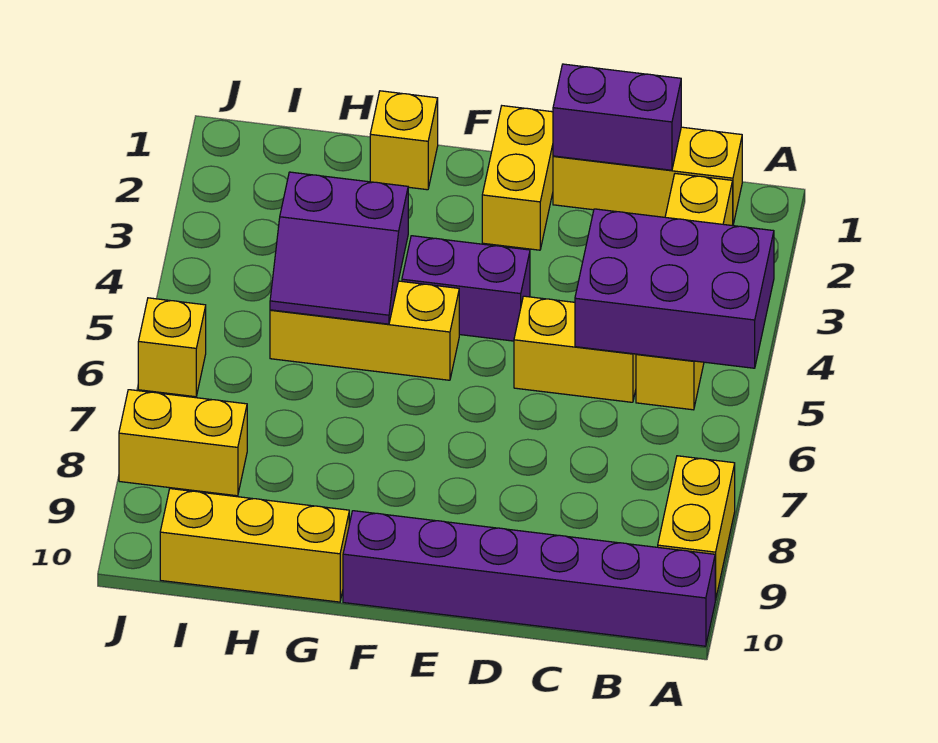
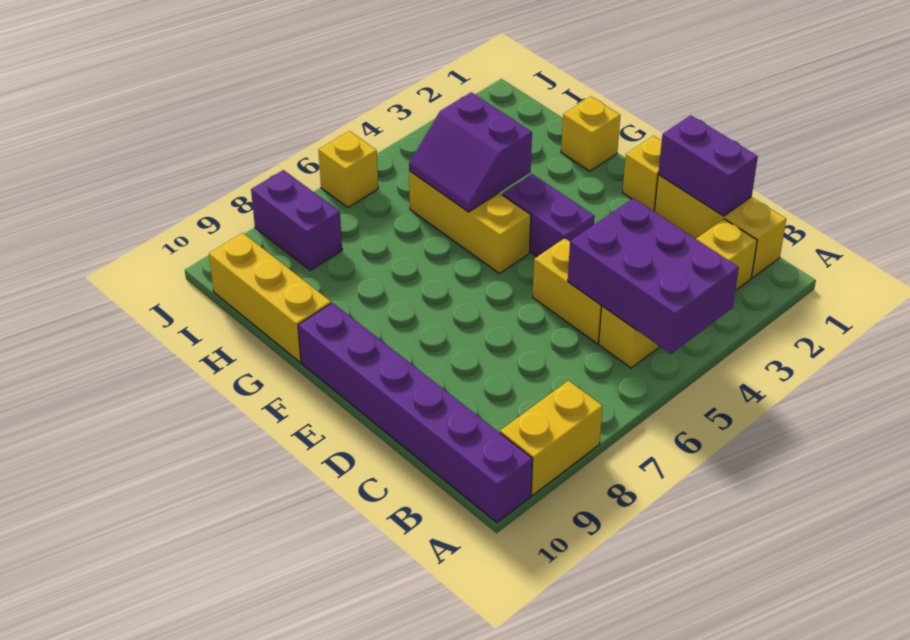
yellow 1x2 brick [482,106,553,250] -> yellow 1x1 brick [623,136,662,211]
yellow 1x2 brick [119,390,247,496] -> purple 1x2 brick [251,170,342,270]

